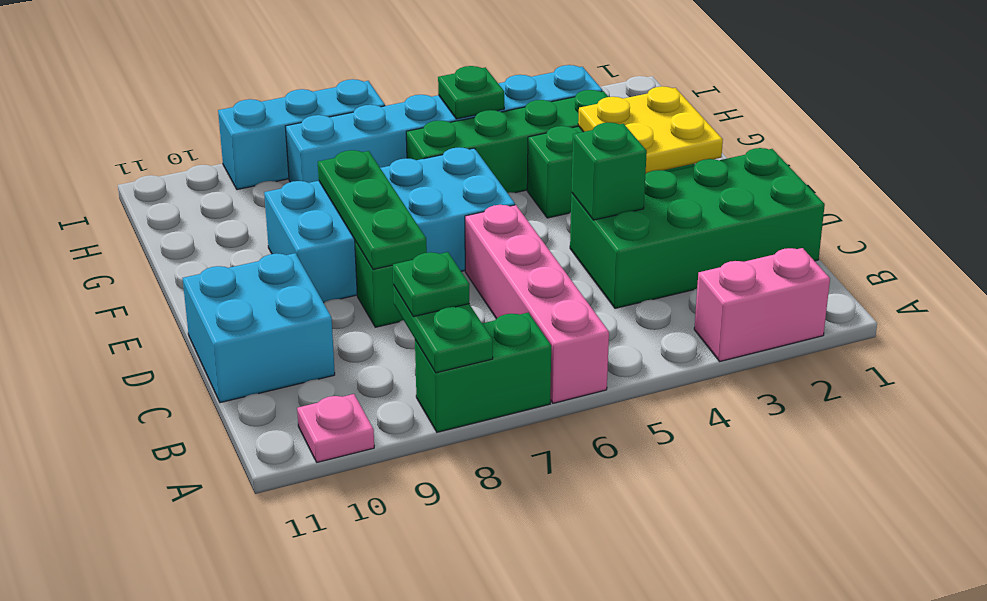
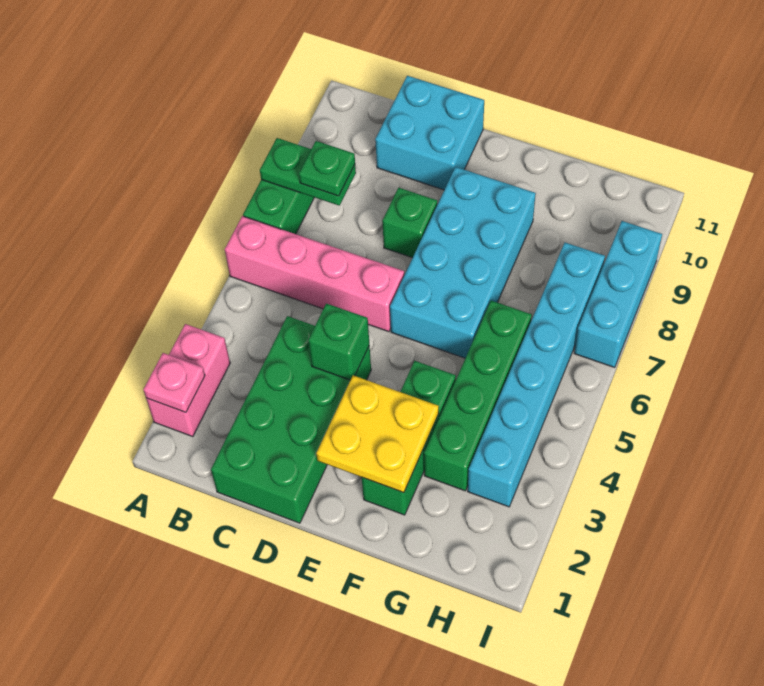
pink 1x1 plate [297,394,374,462] -> pink 1x1 plate moved to [143,353,205,412]
green 1x3 plate [318,150,427,269] -> none
green 1x1 plate [438,66,504,119] -> none

